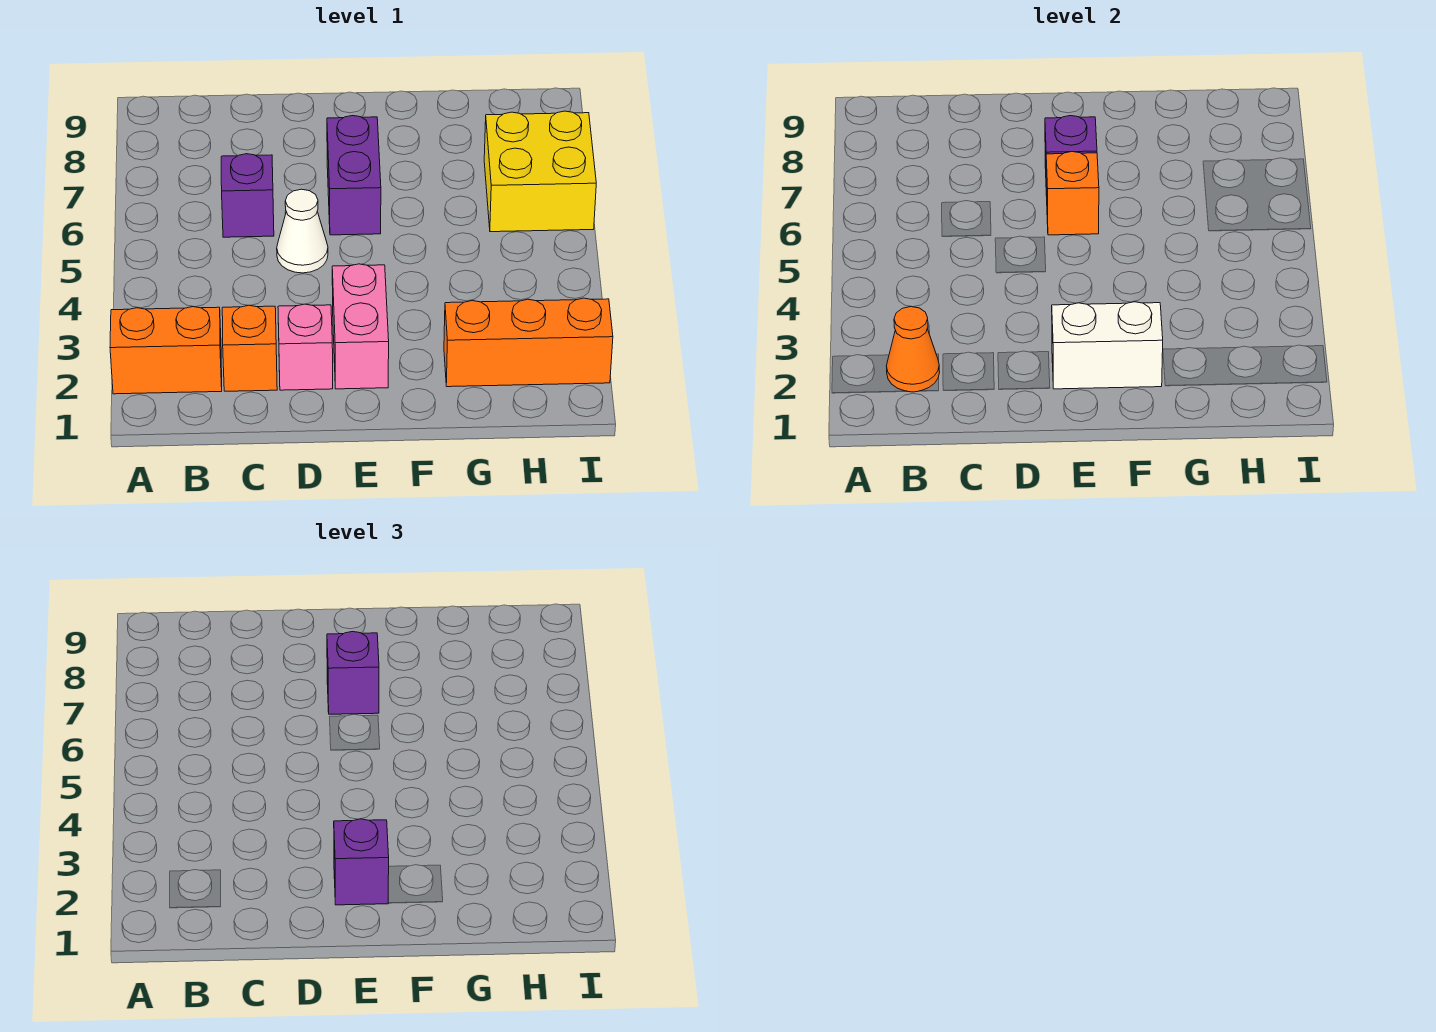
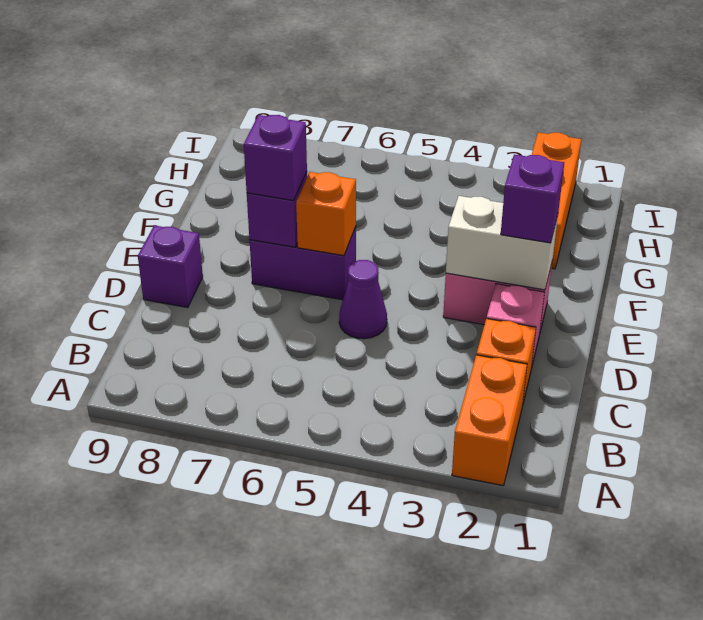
orange 1x1 cone [887,307,940,392] -> none
purple 1x1 brick [221,154,274,237] -> purple 1x1 brick moved to [138,225,203,308]
white 1x1 cone [277,189,328,273] -> purple 1x1 cone [339,260,387,339]
white 1x2 brick [1052,302,1163,389] -> white 1x2 brick turned to [446,196,558,290]
yellow 2x2 brick [484,111,596,232] -> none

